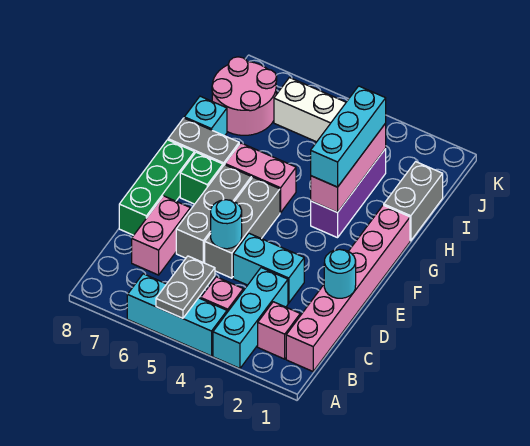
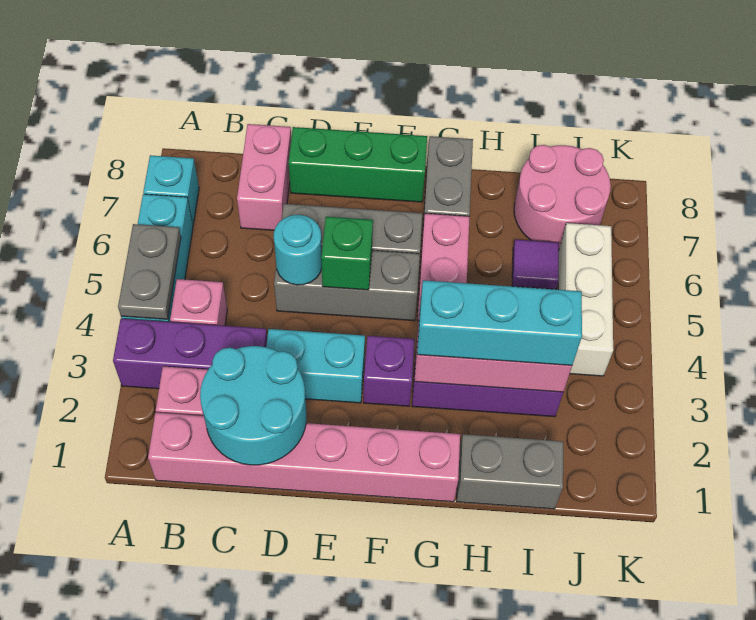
cyan 1x3 brick [213,268,288,368] -> purple 1x3 brick [113,319,267,389]
grey 1x2 plate [156,256,215,318] -> grey 1x2 plate turned to [118,224,181,319]
pink 1x2 brick [132,196,190,275] -> pink 1x2 brick turned to [237,124,291,230]
cyan 1x1 round brick [324,250,356,298] -> cyan 2x2 round brick [200,346,306,465]
cyan 1x2 brick [233,233,304,303] -> cyan 1x2 brick turned to [266,329,365,403]
none -> purple 1x1 brick [363,336,415,406]
green 1x1 brick [180,152,223,204] -> green 1x1 brick moved to [321,217,373,290]
cyan 1x1 brick [184,96,227,136] -> cyan 1x1 brick moved to [143,155,199,224]
none -> purple 1x1 tile [512,239,559,289]

